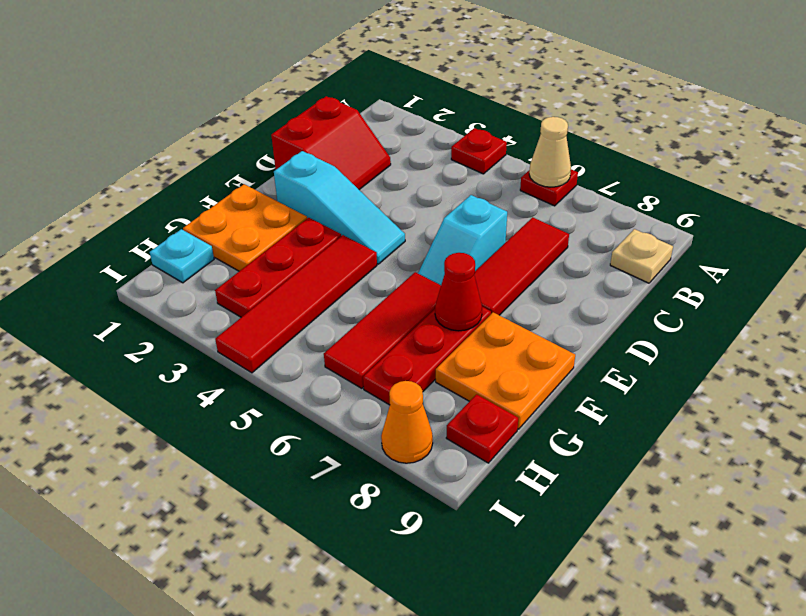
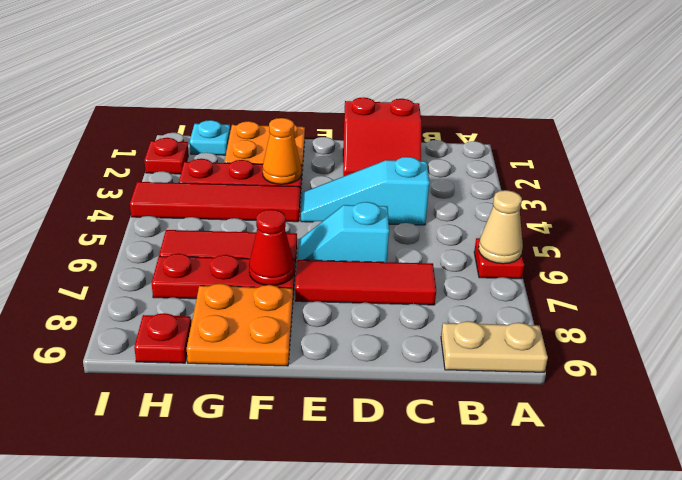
red 1x1 plate [451,128,507,174] -> red 1x1 plate moved to [144,138,188,174]
tan 1x1 plate [610,229,673,283] -> tan 1x2 plate [441,321,548,372]
cyan 1x3 slope [274,151,405,264] -> cyan 1x3 slope turned to [301,157,430,225]
orange 1x1 cone [381,381,433,463] -> orange 1x1 cone moved to [263,118,301,184]

